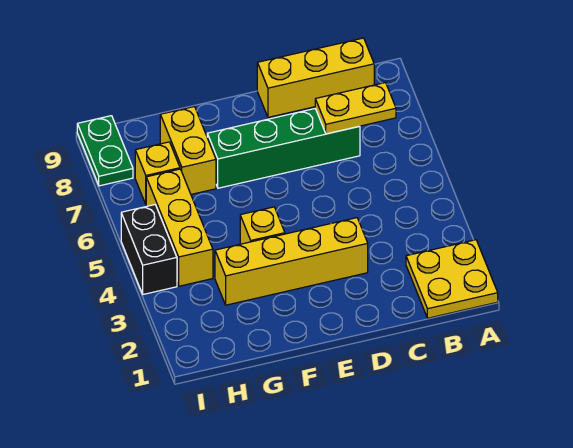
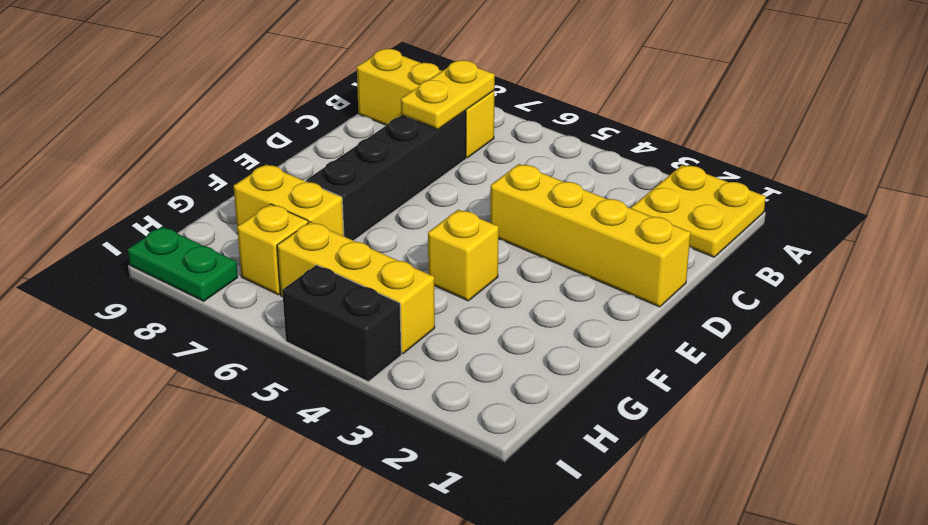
yellow 1x3 brick [257,38,374,117] -> yellow 1x3 brick turned to [357,49,494,158]
green 1x4 brick [207,108,360,188] -> black 1x4 brick [306,110,466,241]
yellow 1x4 brick [215,218,368,305] -> yellow 1x4 brick turned to [490,164,690,307]

